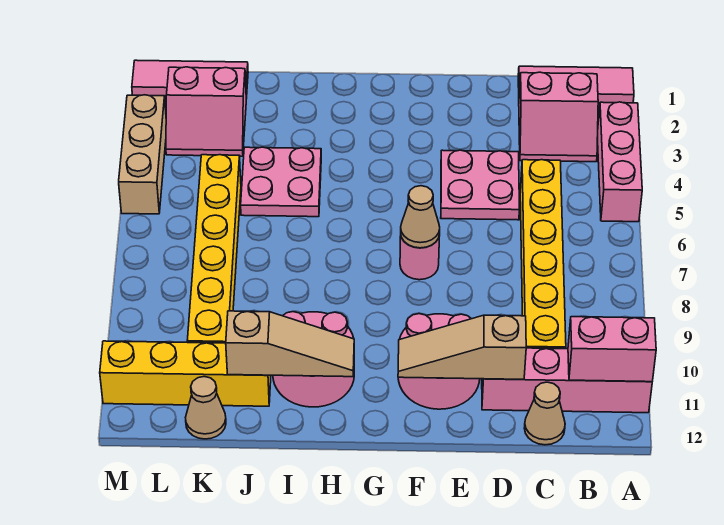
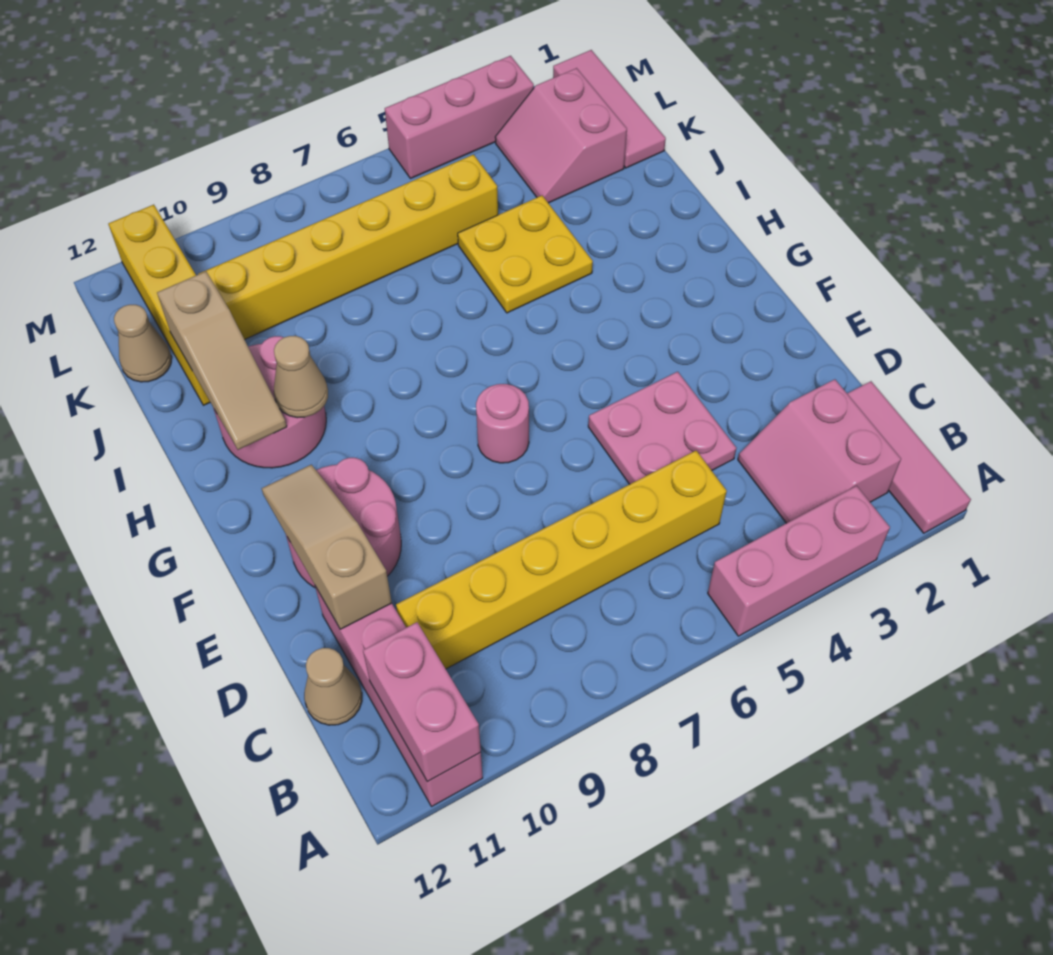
tan 1x1 cone [401,186,440,248] -> tan 1x1 cone moved to [274,336,328,418]
pink 2x2 plate [241,147,321,217] -> yellow 2x2 plate [458,196,593,313]
tan 1x3 brick [119,95,166,214] -> pink 1x3 brick [385,56,534,179]

